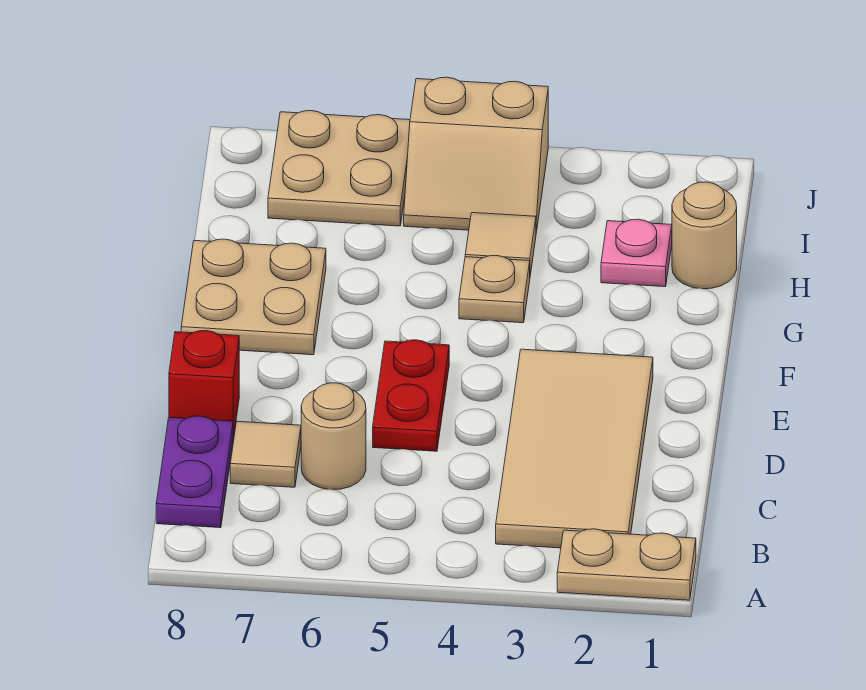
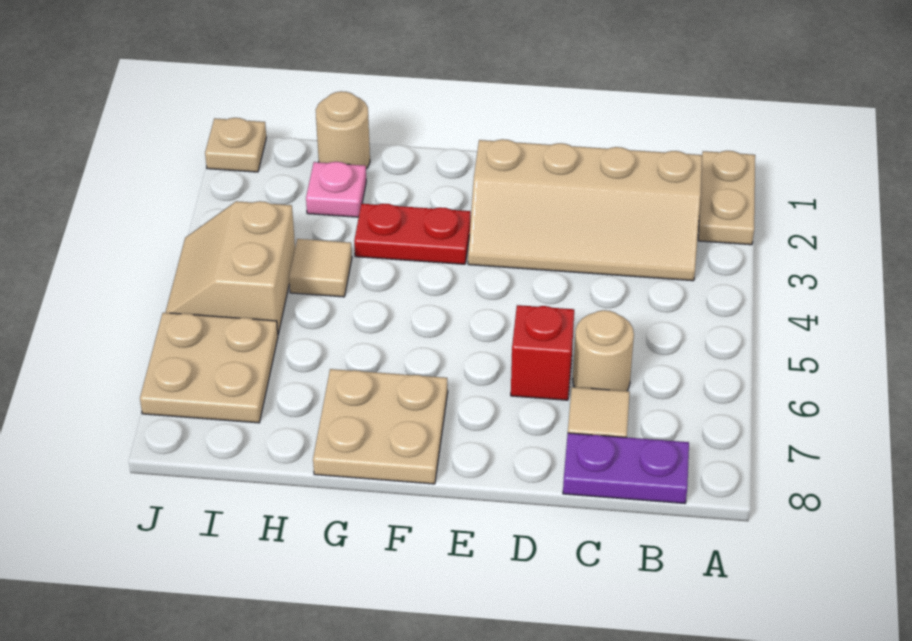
tan 2x4 tile [496,349,653,548] -> tan 2x4 slope [468,139,702,281]
red 1x2 plate [373,340,449,451] -> red 1x2 plate moved to [354,204,471,264]
red 1x1 brick [169,331,239,439] -> red 1x1 brick moved to [511,305,574,400]
tan 1x1 plate [459,256,530,323] -> tan 1x1 plate moved to [205,118,266,172]
tan 2x2 slope [404,77,548,232] -> tan 2x2 slope turned to [165,201,295,334]

